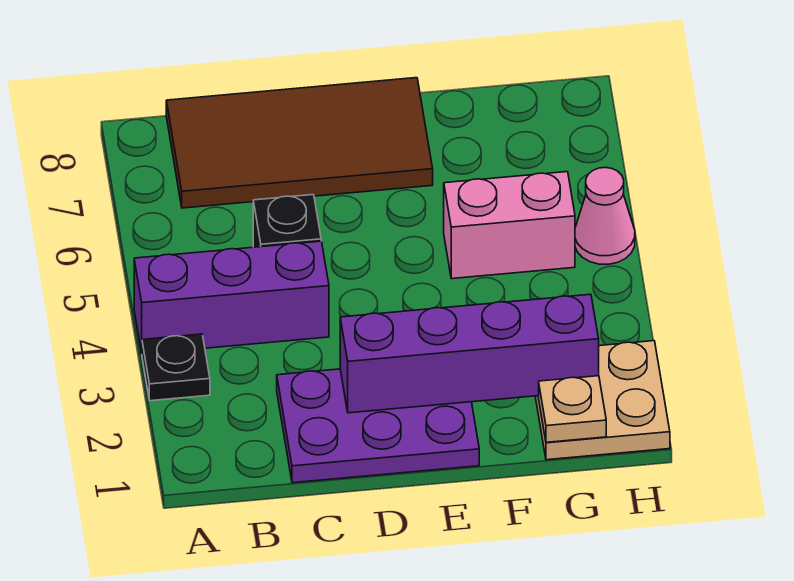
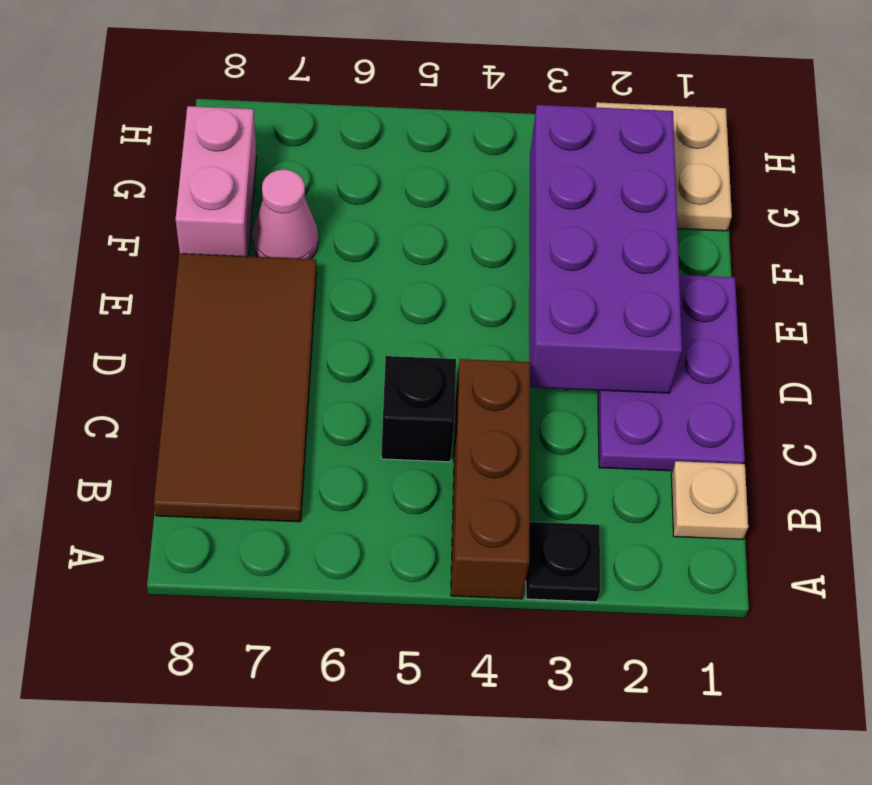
purple 1x3 brick [134,241,329,353] -> brown 1x3 brick [451,359,530,599]
purple 1x4 brick [340,294,599,413] -> purple 2x4 brick [529,105,682,393]
pink 1x2 brick [444,172,575,279] -> pink 1x2 brick moved to [176,106,257,256]
tan 1x1 plate [539,376,606,442] -> tan 1x1 plate moved to [671,461,748,539]
pink 1x1 cone [575,167,635,264] -> pink 1x1 cone moved to [253,169,318,259]

